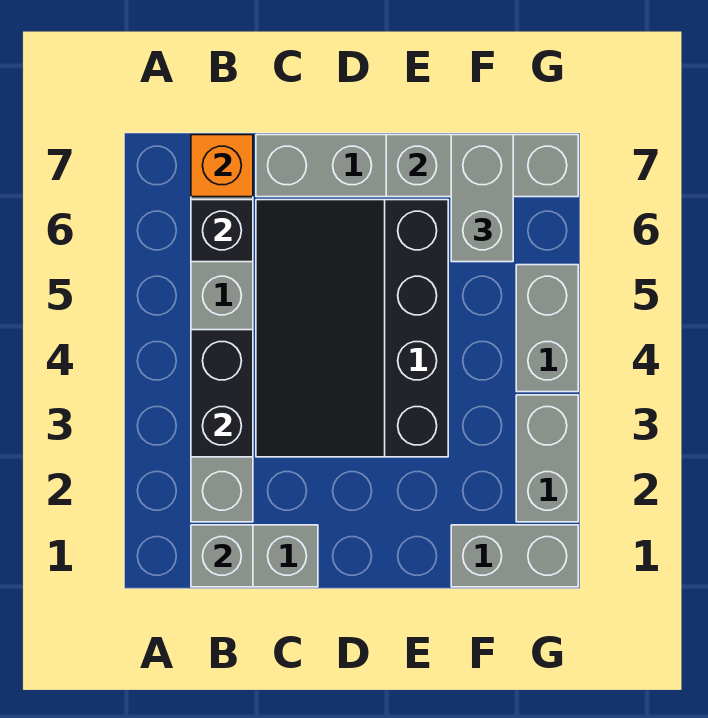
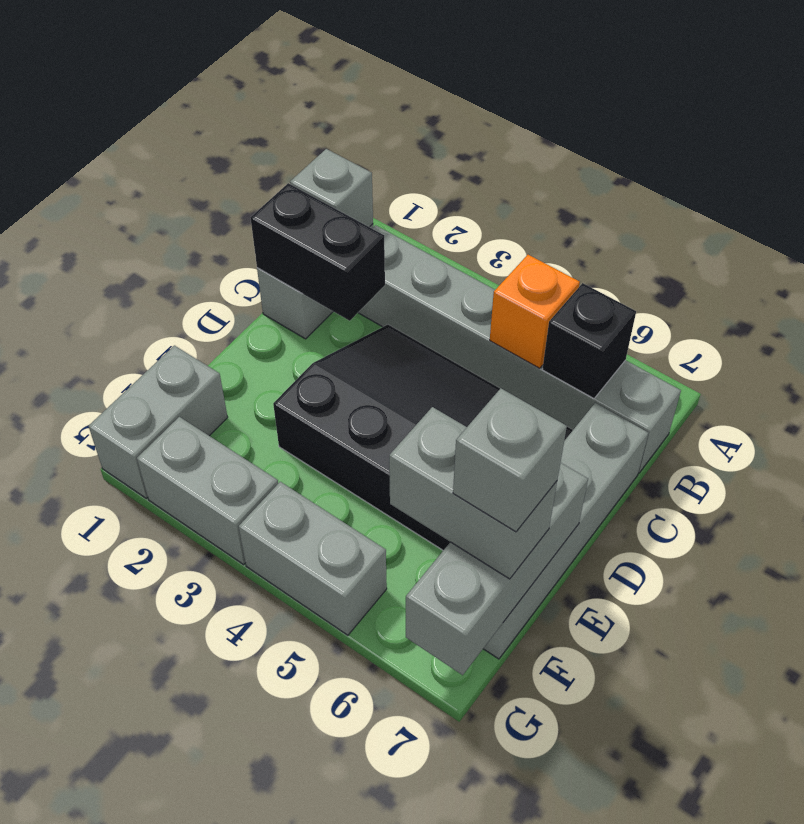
black 1x2 brick [191,330,253,457] -> black 1x2 brick moved to [251,183,385,321]
orange 1x1 brick [191,135,253,197] -> orange 1x1 brick moved to [490,255,580,368]
none -> grey 1x1 brick [453,388,567,532]

